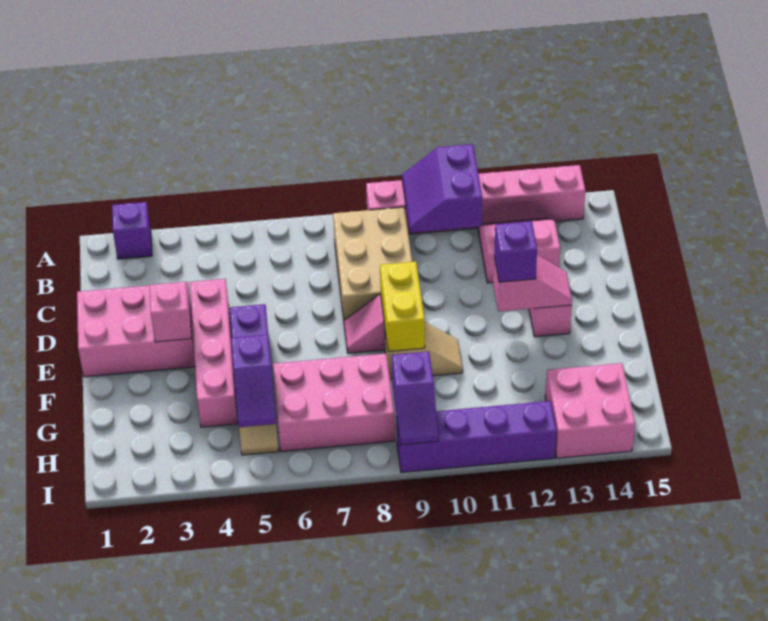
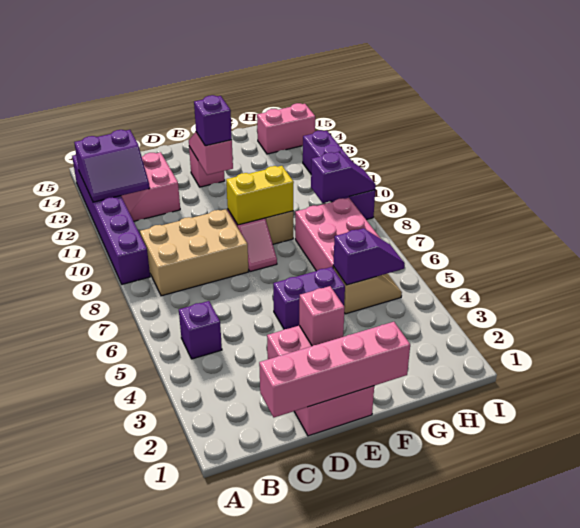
purple 1x1 brick [112,202,152,259] -> purple 1x1 brick moved to [179,301,222,359]
pink 1x6 brick [366,165,585,234] -> purple 1x6 brick [72,155,150,284]
purple 2x2 slope [402,144,482,233] -> purple 2x2 slope moved to [74,130,150,202]
pink 1x4 brick [190,279,237,427] -> pink 1x4 brick moved to [259,322,410,417]
pink 2x2 brick [545,363,635,458] -> pink 1x2 brick [257,103,315,154]

